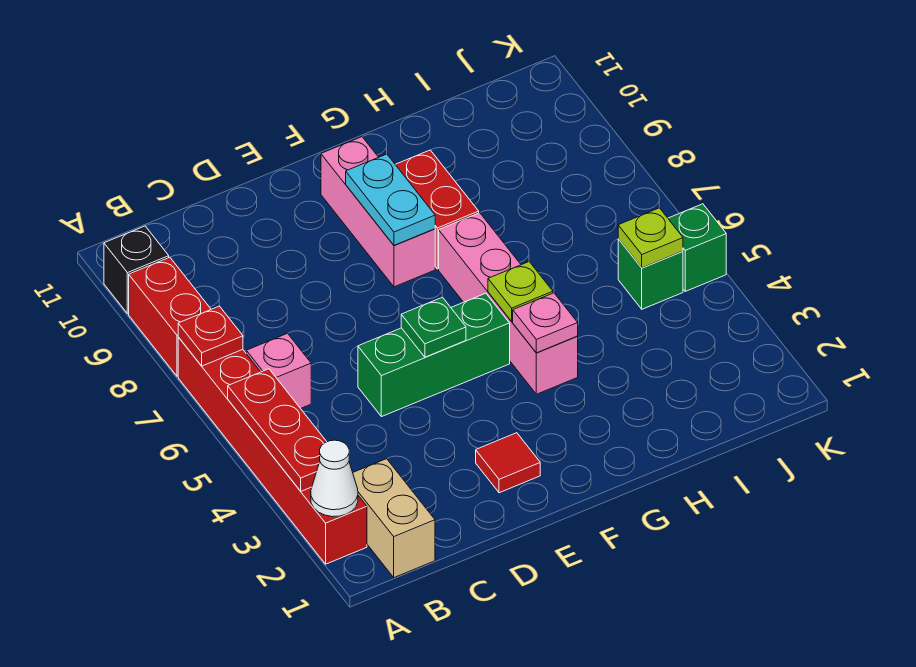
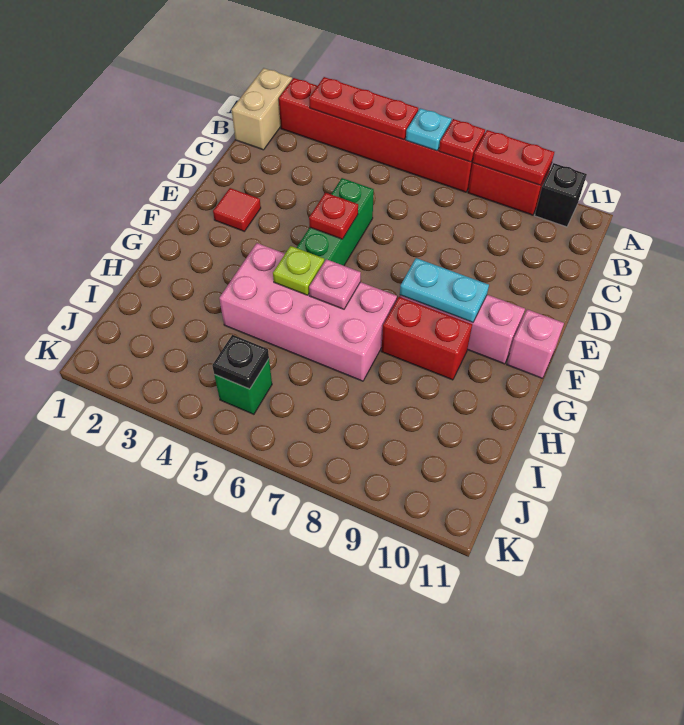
white 1x1 cone [311,440,358,517] -> none
none -> cyan 1x1 plate [406,108,451,151]
none -> red 1x2 plate [473,130,554,185]
tan 1x2 brick [353,459,435,578] -> tan 1x2 brick turned to [232,68,292,150]
pink 1x1 brick [246,333,311,408] -> pink 1x1 brick moved to [507,309,564,378]
green 1x1 plate [401,297,466,357] -> red 1x1 plate [309,193,358,239]
pink 1x4 brick [439,213,578,394] -> pink 2x4 brick [219,243,397,381]
pink 1x1 plate [513,293,578,353] -> pink 1x1 plate moved to [309,259,361,309]
lime 1x1 plate [618,208,683,268] -> black 1x1 plate [212,335,269,389]
green 1x1 brick [668,204,726,291] -> none

